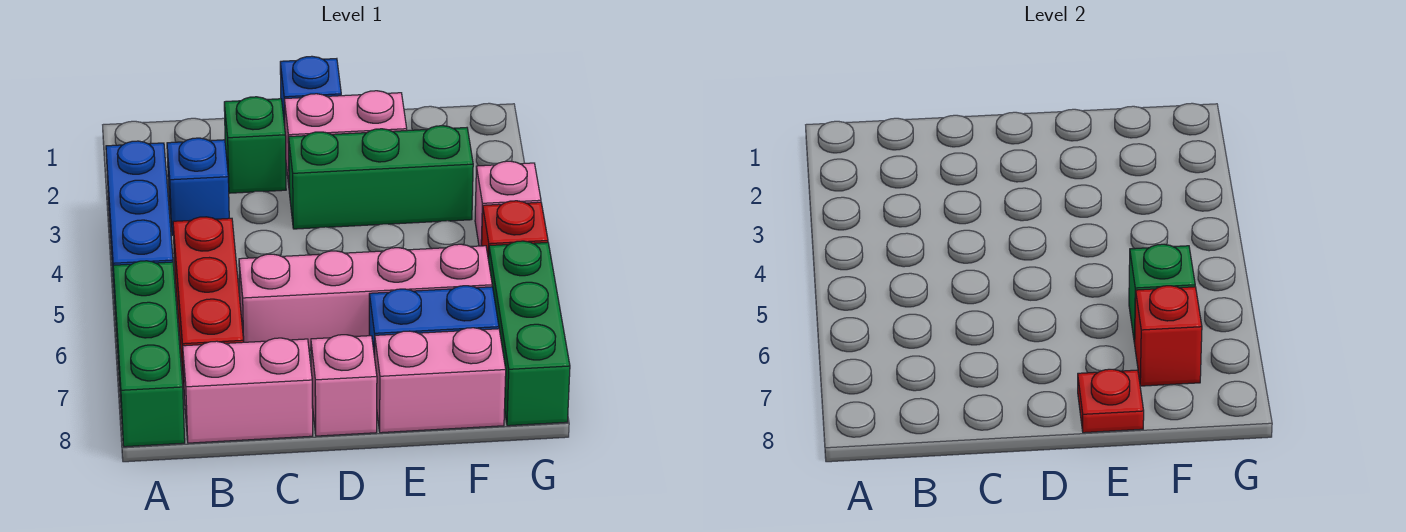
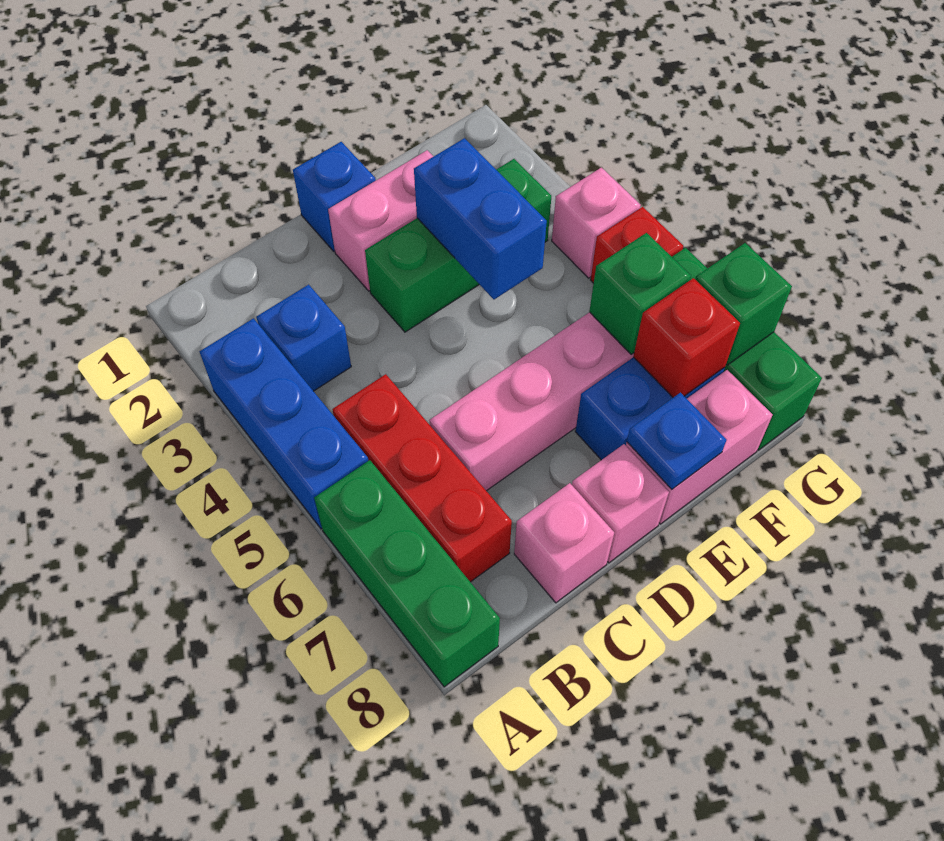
pink 1x2 brick [183,338,313,443] -> pink 1x1 brick [514,483,614,603]
green 1x1 brick [224,97,286,193] -> green 1x1 brick moved to [695,243,792,365]
none -> blue 1x2 brick [414,138,547,299]
red 1x1 plate [1078,369,1144,433] -> blue 1x1 plate [627,393,727,489]

